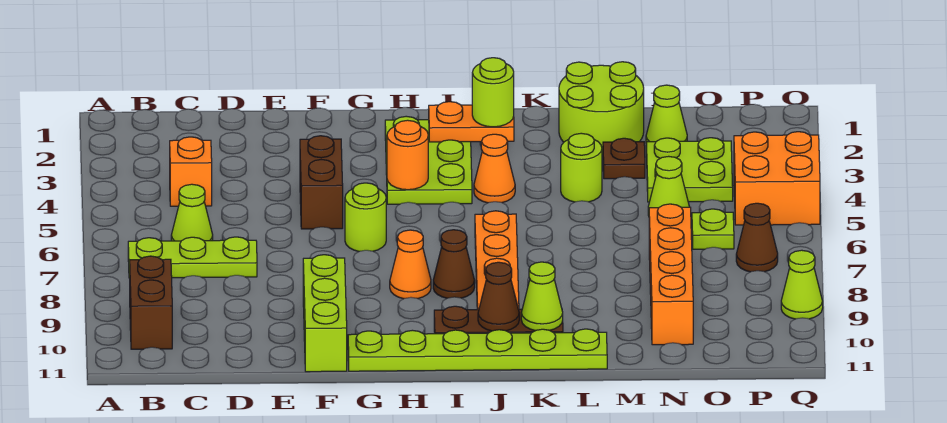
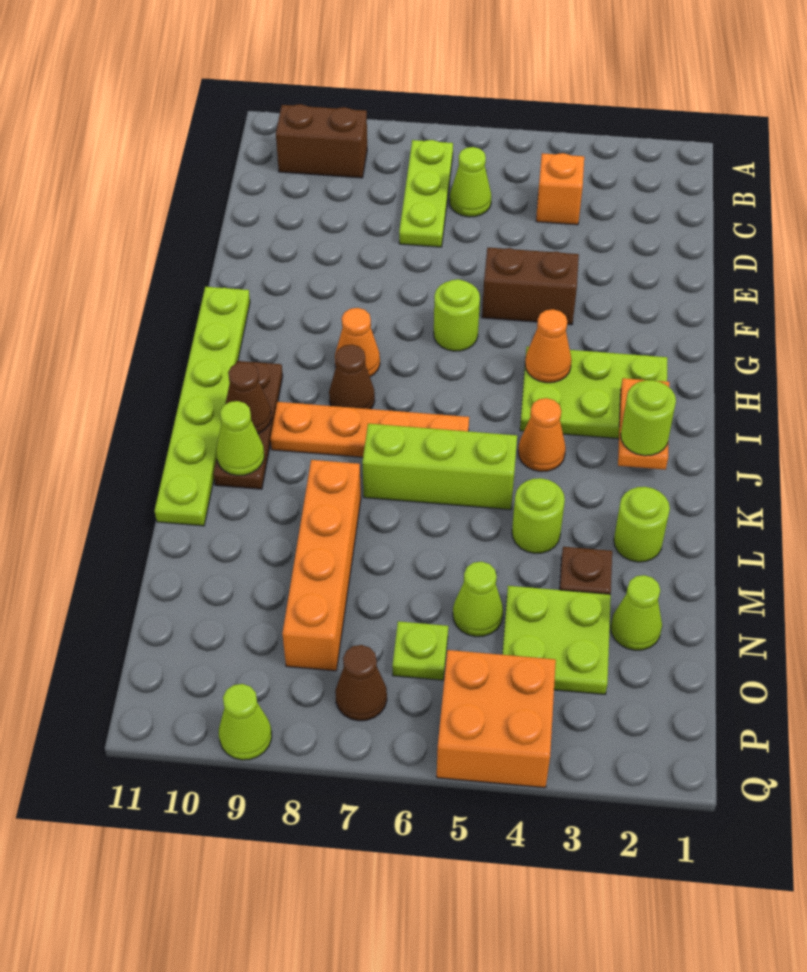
lime 1x3 brick [303,255,347,372] -> lime 1x3 brick moved to [362,424,517,510]
orange 1x1 round brick [387,120,428,190] -> orange 1x1 cone [525,309,572,383]
lime 2x2 round brick [559,62,644,155] -> lime 1x1 round brick [614,487,670,562]
orange 1x4 brick [649,204,693,345] -> orange 1x4 brick turned to [282,460,361,671]

